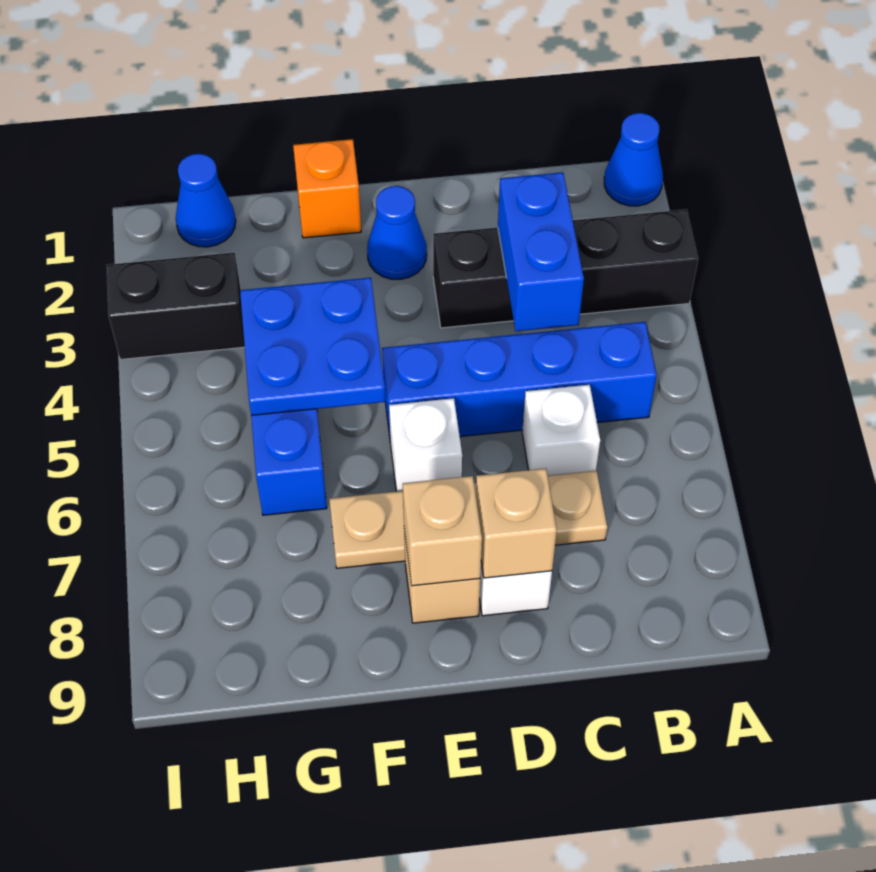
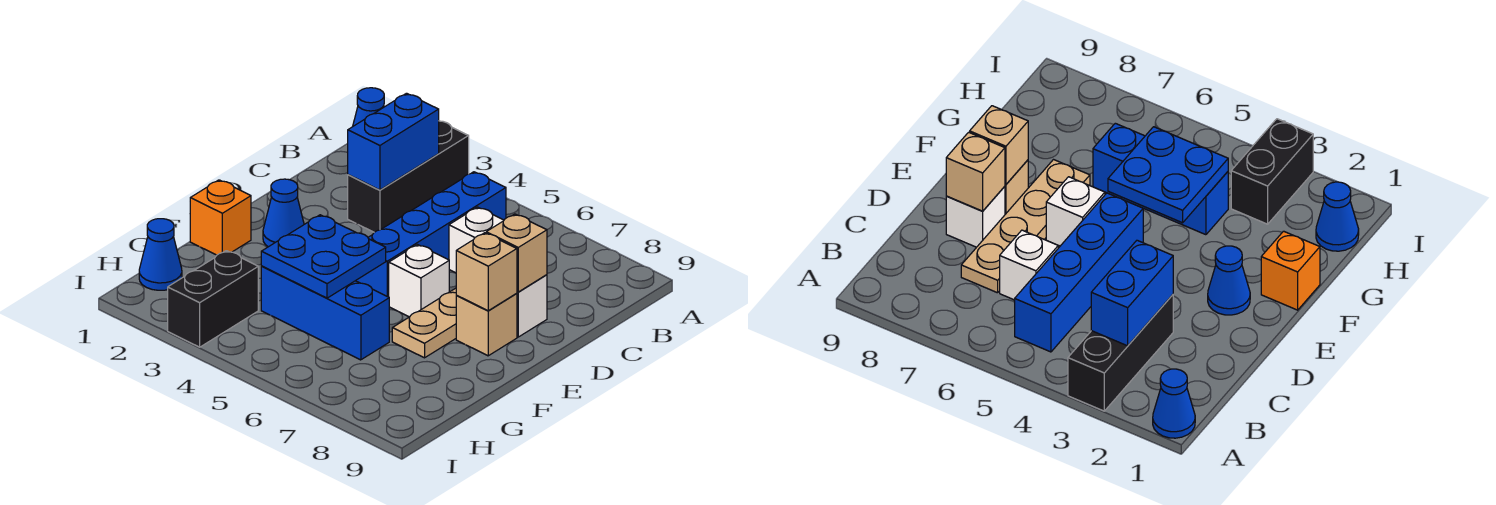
black 1x4 brick [433,209,698,328] -> black 1x3 brick [348,121,469,232]
blue 1x2 brick [498,172,584,331] -> blue 1x2 brick turned to [348,93,439,190]

